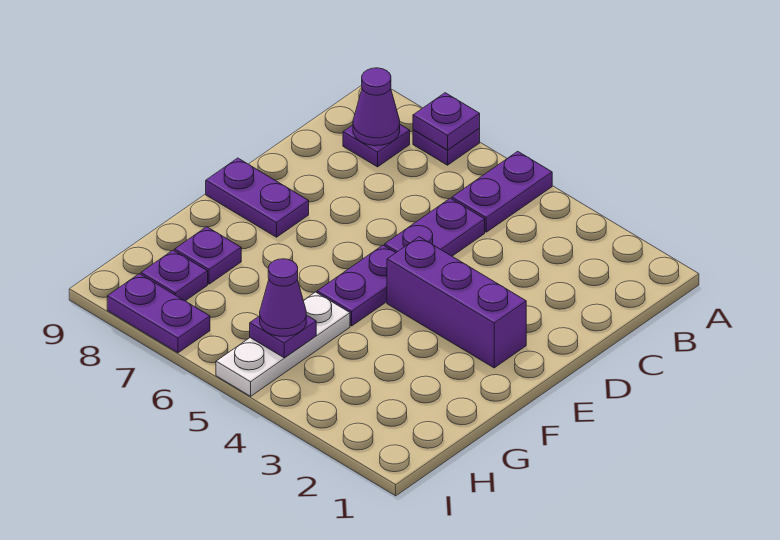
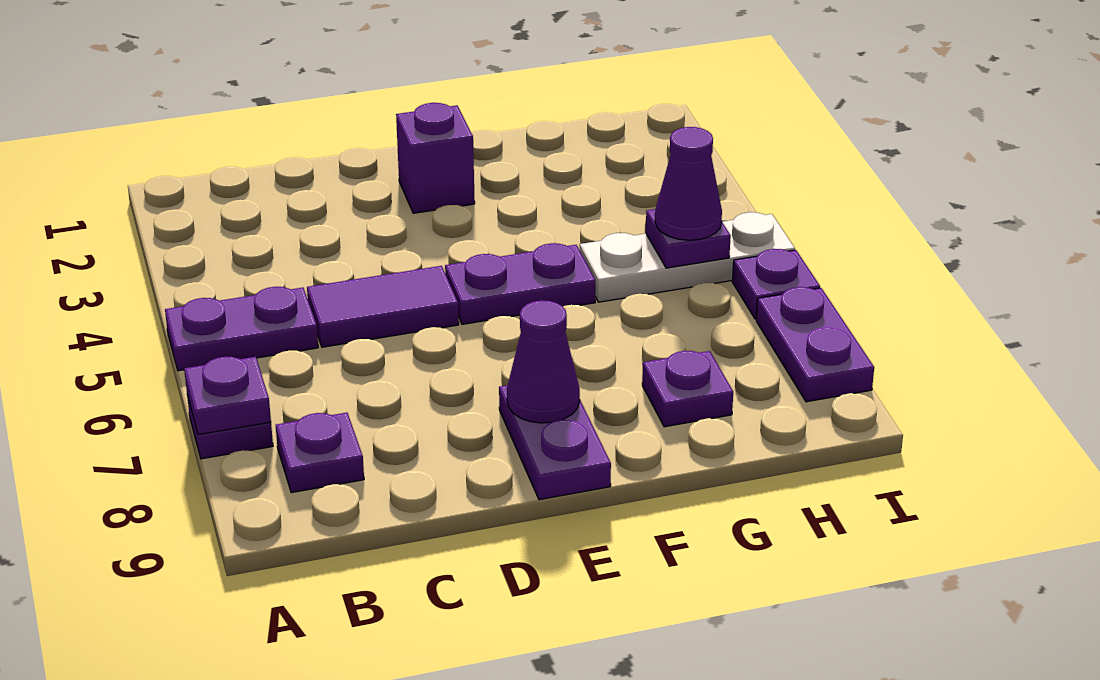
purple 1x1 cone [353,68,400,146] -> purple 1x1 cone moved to [507,300,580,423]
purple 1x2 plate [385,198,485,256] -> purple 1x2 tile [307,266,459,347]
purple 1x3 brick [387,237,526,368] -> purple 1x1 brick [396,103,475,213]
purple 1x1 plate [141,250,208,301] -> purple 1x1 plate moved to [732,249,820,319]

